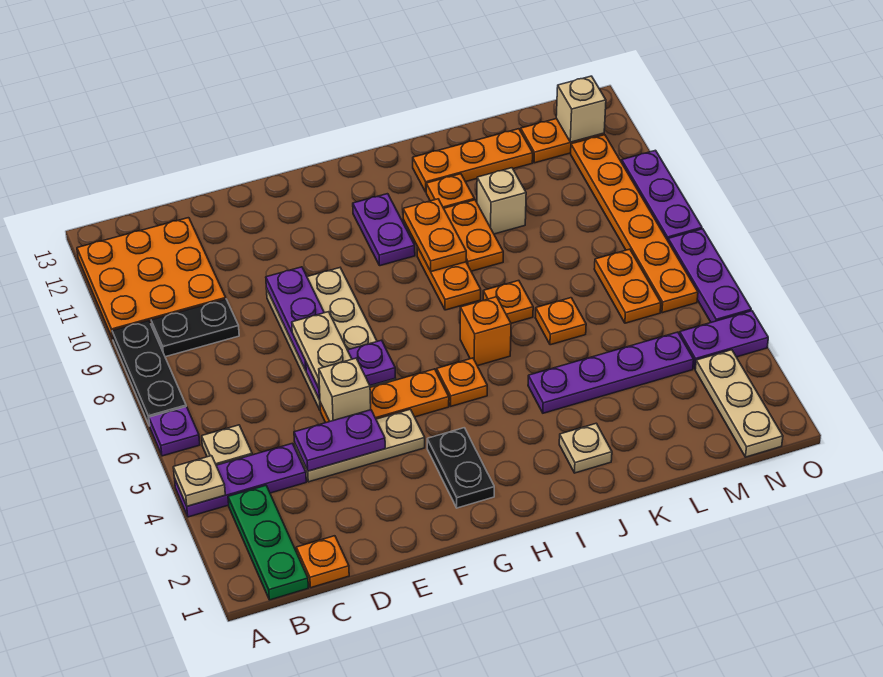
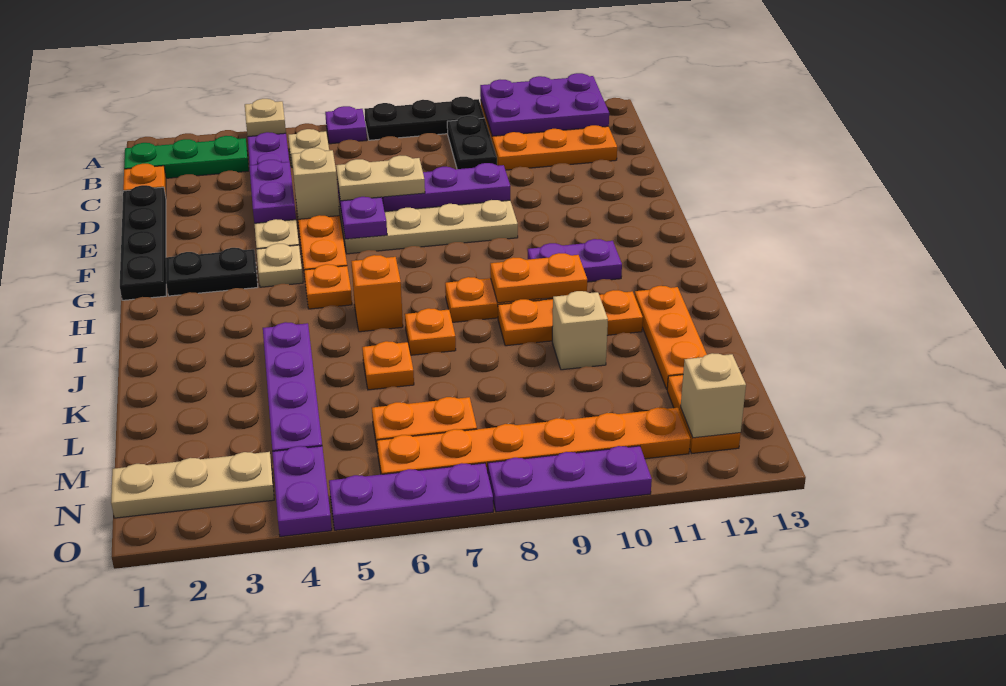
none -> purple 2x3 plate [480,73,609,136]
none -> black 1x4 plate [120,185,166,300]
tan 1x1 plate [559,423,612,473] -> tan 1x1 plate moved to [256,244,303,287]

